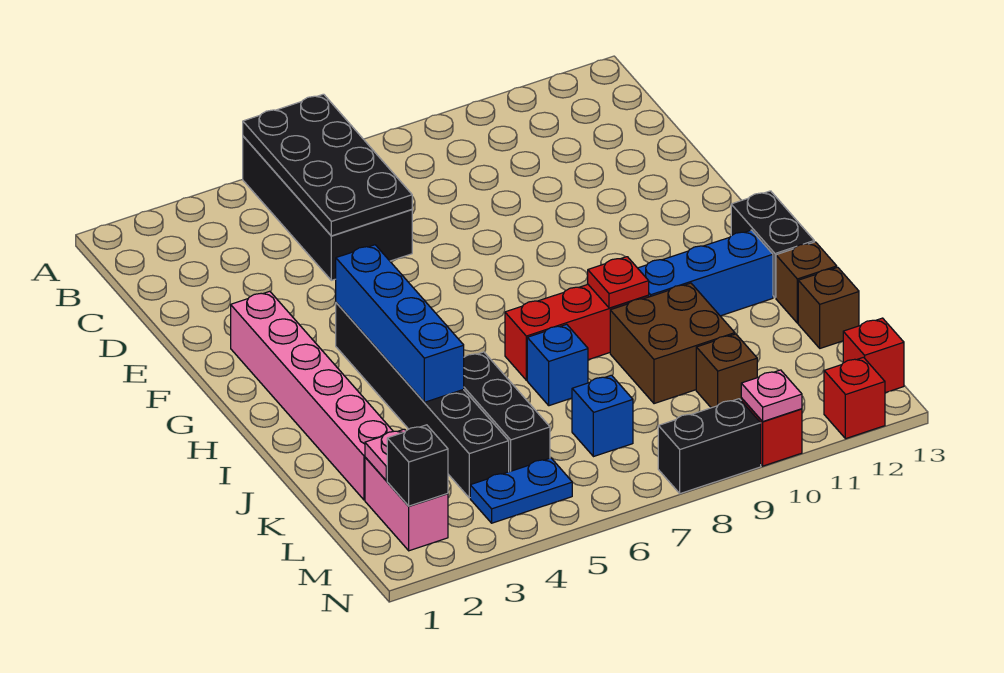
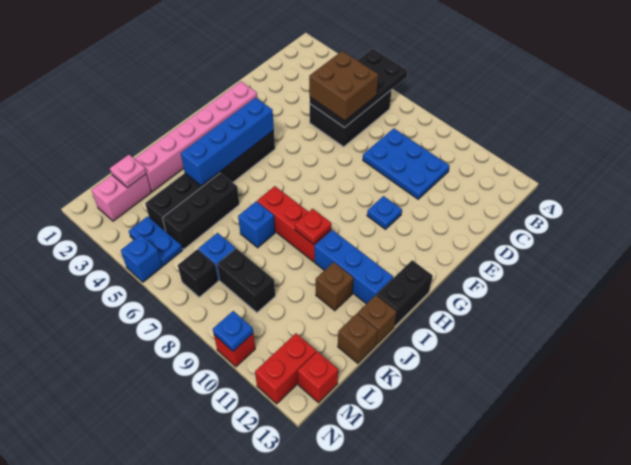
black 2x4 brick [243,136,412,280] -> black 2x3 brick [310,90,392,147]
none -> blue 2x3 plate [363,128,450,199]
none -> blue 1x1 plate [367,196,402,229]
brown 2x2 brick [610,283,735,404] -> brown 2x2 brick moved to [309,51,378,121]
brown 1x1 brick [696,334,757,408] -> brown 1x1 brick moved to [316,262,354,311]
black 1x1 brick [387,425,448,506] -> black 1x1 brick moved to [178,249,218,297]
none -> blue 1x1 brick [121,235,162,282]
black 1x2 brick [658,399,761,494] -> black 1x2 brick moved to [217,248,275,313]
pink 1x1 plate [741,370,802,422] -> blue 1x1 plate [213,311,253,351]
red 1x1 brick [824,357,885,439] -> red 1x2 brick [255,333,316,404]

